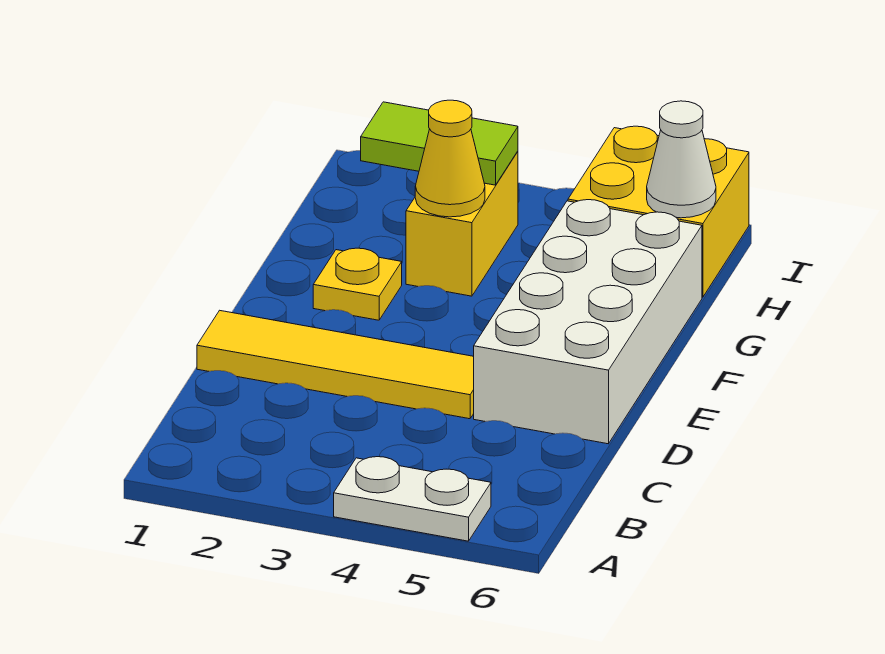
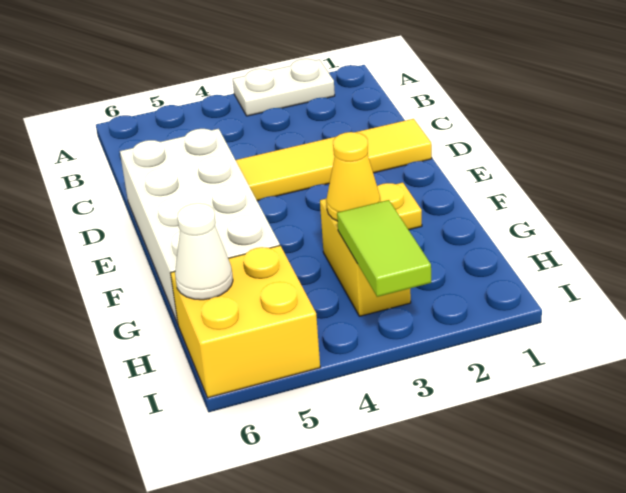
white 1x2 plate [334,457,491,541] -> white 1x2 plate moved to [233,59,335,116]
lime 1x2 tile [361,102,518,185] -> lime 1x2 tile turned to [337,200,431,297]

